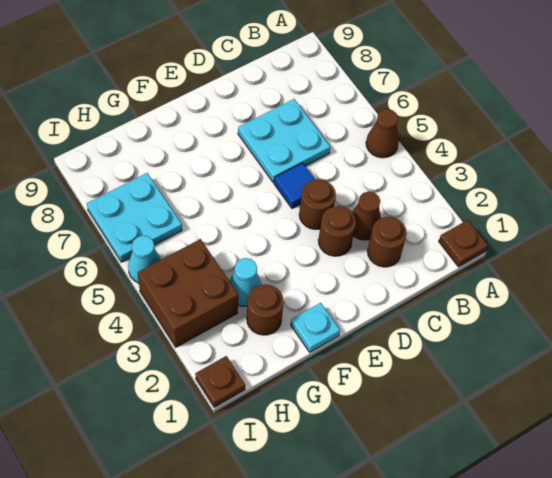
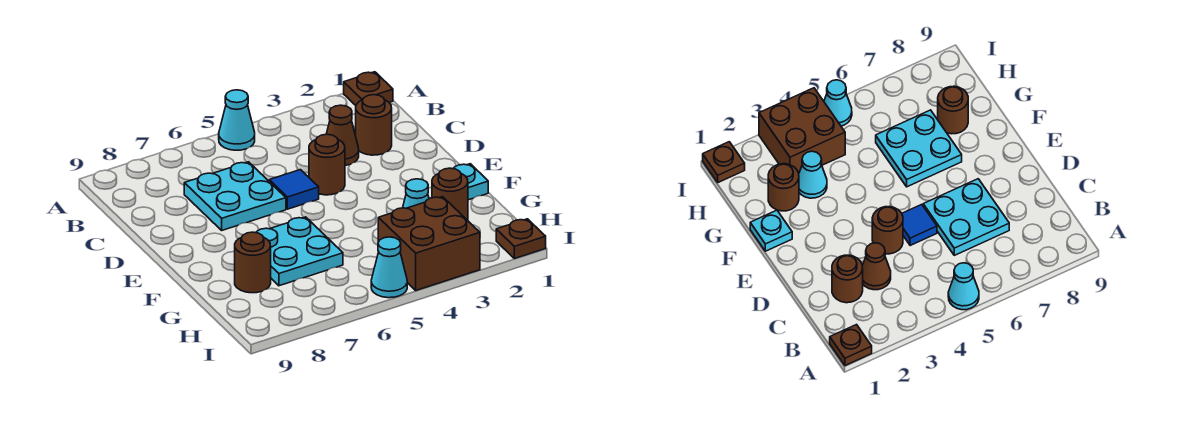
brown 1x1 cone [366,109,399,158] -> cyan 1x1 cone [219,90,255,150]
brown 1x1 round brick [318,206,356,256] -> brown 1x1 round brick moved to [235,232,271,293]
cyan 2x2 plate [87,173,182,262] -> cyan 2x2 plate moved to [256,217,343,286]

